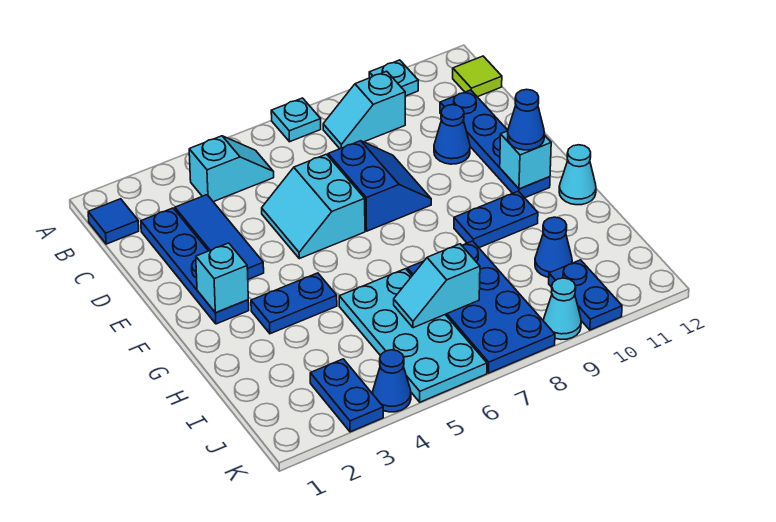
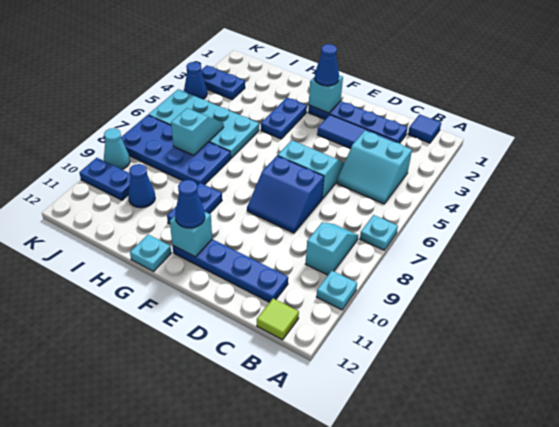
cyan 1x2 slope [189,136,274,202] -> cyan 2x2 slope [337,131,412,204]
blue 1x1 cone [434,105,470,164] -> blue 1x1 cone moved to [315,44,339,86]
cyan 1x1 cone [559,145,596,205] -> cyan 1x1 plate [130,235,171,271]

